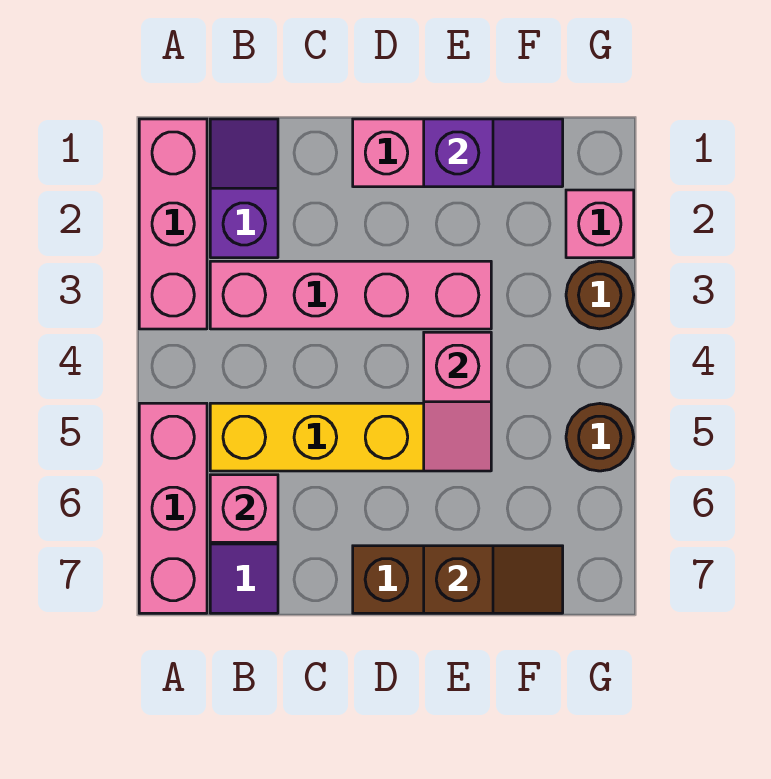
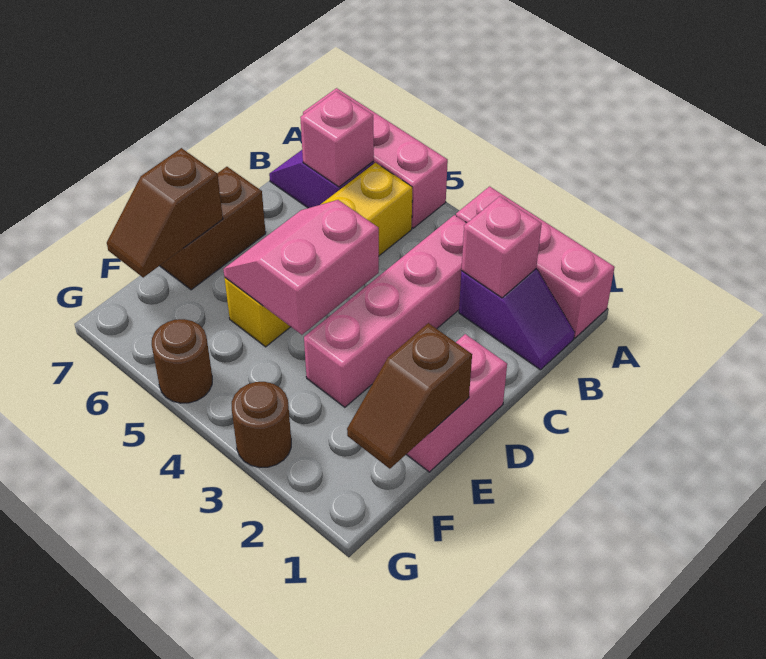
purple 1x2 slope [424,119,563,187] -> brown 1x2 slope [347,323,472,469]
pink 1x2 slope [424,332,491,471] -> pink 2x2 slope [223,200,379,335]
pink 1x1 brick [566,190,634,258] -> pink 1x1 brick moved to [461,196,542,298]

